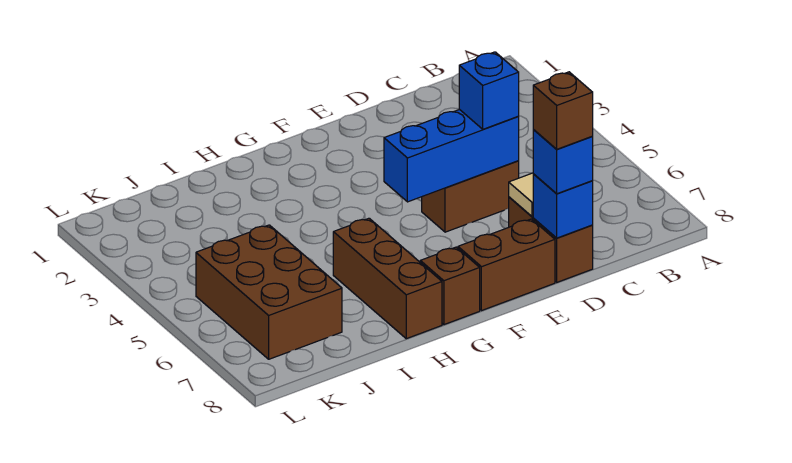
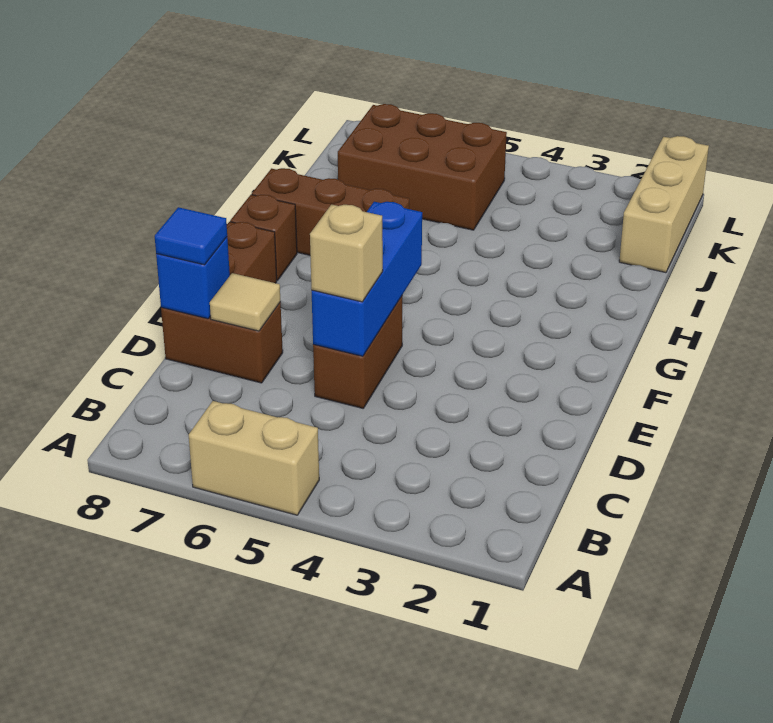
none -> tan 1x2 brick [189,401,319,515]
blue 1x1 brick [459,52,519,129] -> tan 1x1 brick [310,204,383,302]
blue 1x1 brick [533,130,593,194] -> blue 1x1 tile [155,207,227,265]
brown 1x1 brick [533,72,593,149] -> none
none -> tan 1x3 brick [619,136,709,273]

